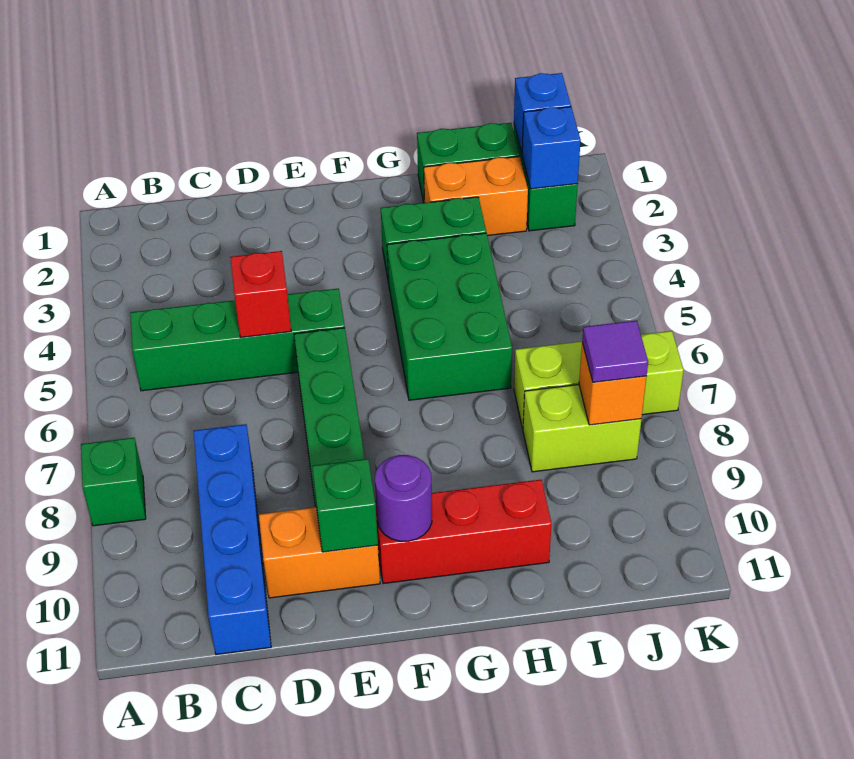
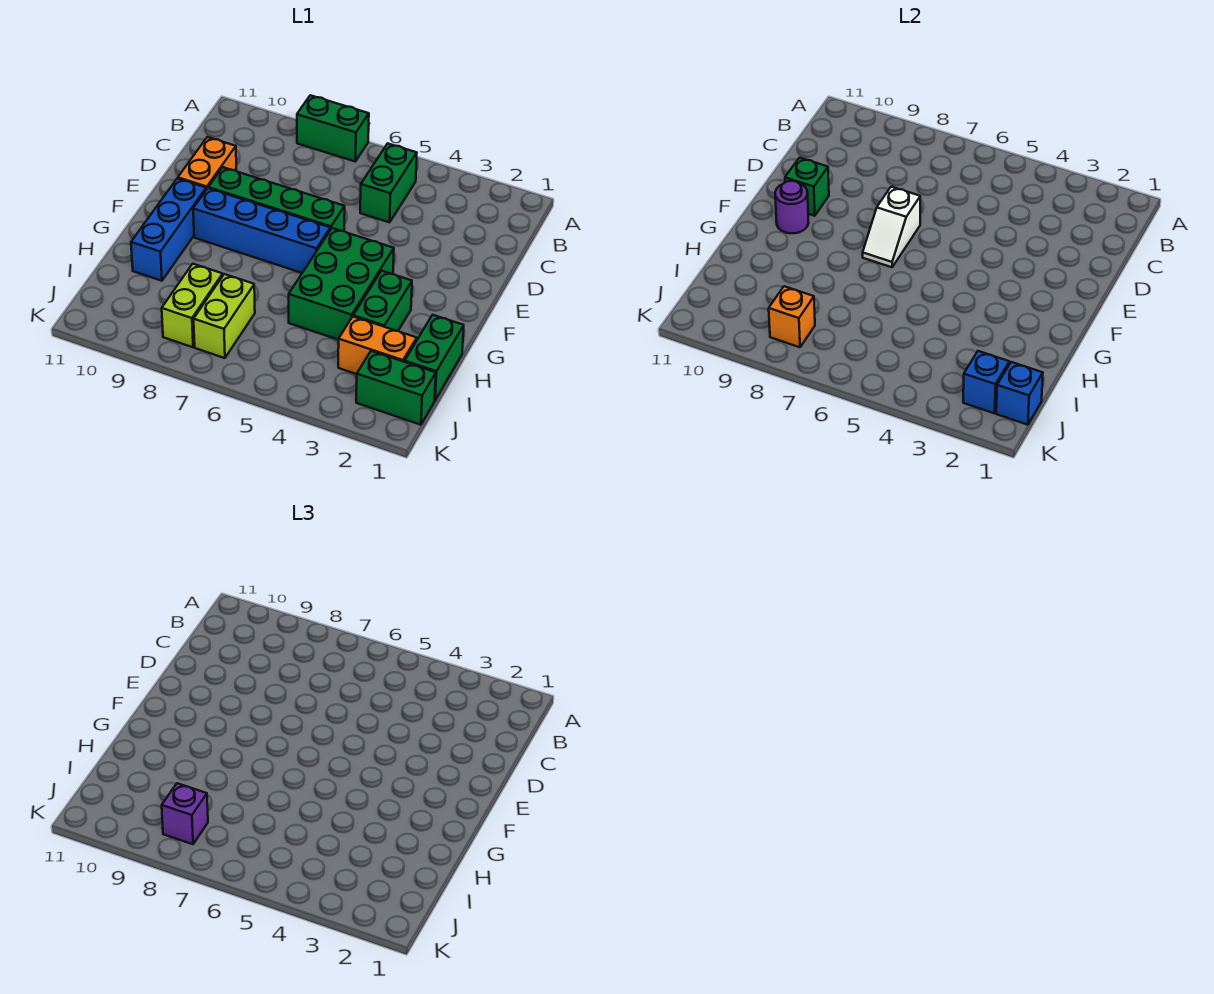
green 1x1 brick [81,438,146,526] -> green 1x2 brick [297,95,369,162]
green 1x4 brick [130,288,345,391] -> green 1x2 brick [360,143,417,222]
blue 1x4 brick [194,424,271,654] -> blue 1x4 brick moved to [193,188,330,273]
red 1x1 brick [230,251,291,337] -> none
none -> white 1x2 slope [863,187,920,267]
red 1x3 brick [375,480,552,584] -> blue 1x3 brick [131,178,206,281]
green 2x3 brick [387,233,512,400] -> green 2x3 brick turned to [289,228,394,340]
orange 1x2 brick [424,156,528,236] -> orange 1x2 brick turned to [338,317,417,374]
lime 1x3 brick [514,331,684,429] -> lime 1x2 brick [194,274,255,358]
purple 1x1 tile [582,321,648,382] -> purple 1x1 brick [162,783,208,844]

